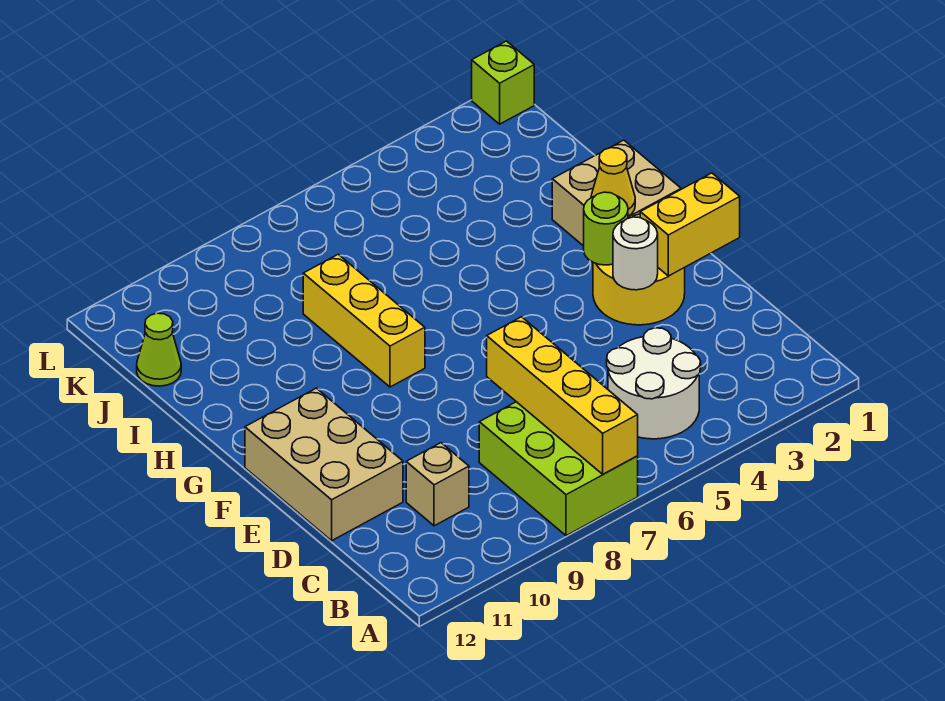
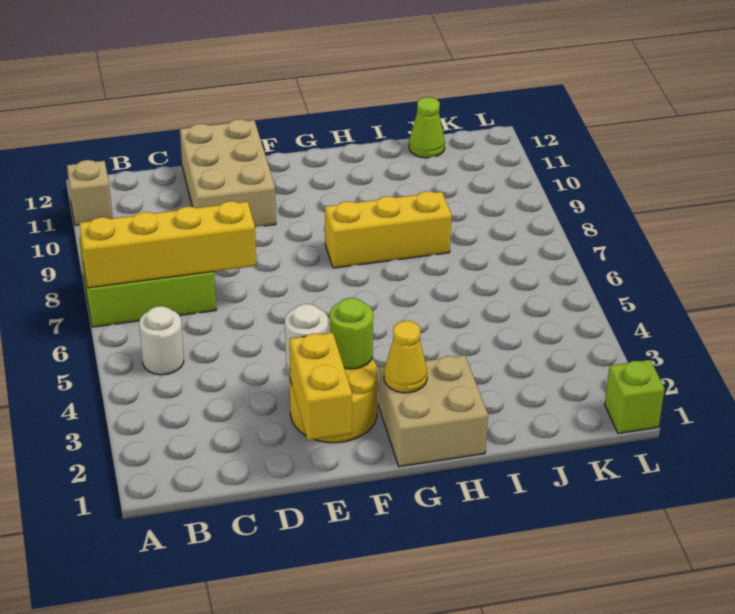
white 2x2 round brick [607,328,701,439] -> white 1x1 round brick [139,306,184,375]
tan 1x1 brick [406,443,469,526] -> tan 1x1 brick moved to [67,160,112,225]
tan 2x3 brick [245,388,403,541] -> tan 2x3 brick turned to [180,119,276,227]

